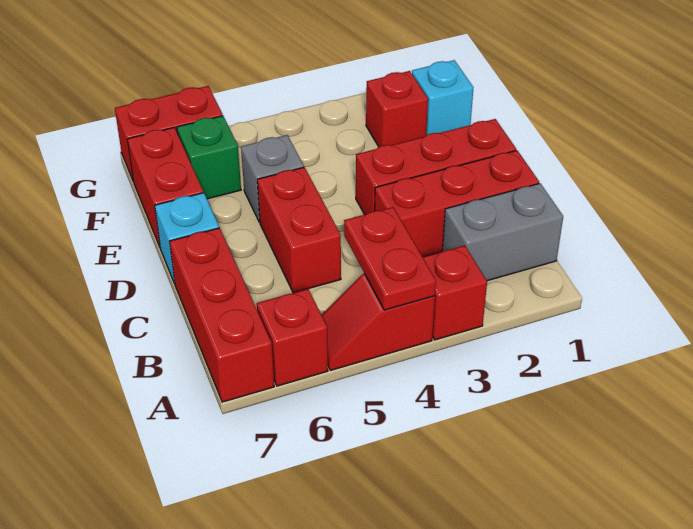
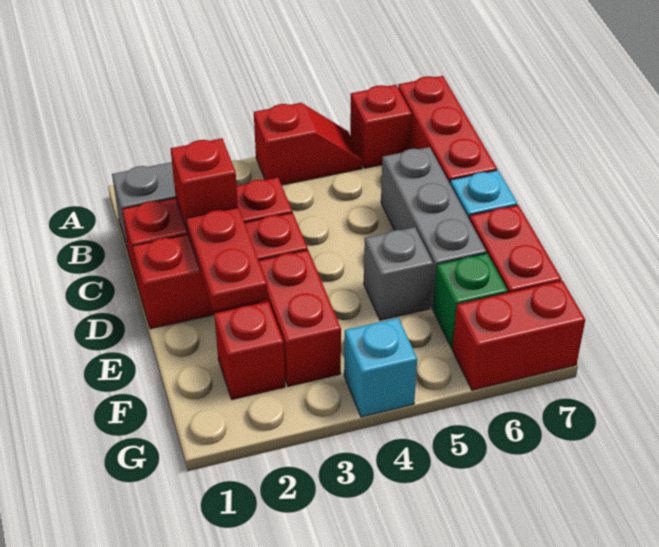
red 1x1 brick [423,246,487,340] -> red 1x1 brick moved to [171,138,238,232]
red 1x2 plate [344,207,436,310] -> red 1x2 plate moved to [186,208,268,311]
red 1x2 brick [257,167,341,293] -> red 1x2 brick moved to [258,250,341,386]
none -> grey 1x3 brick [381,147,486,308]
cyan 1x1 brick [412,60,474,135] -> cyan 1x1 brick moved to [344,318,417,417]

